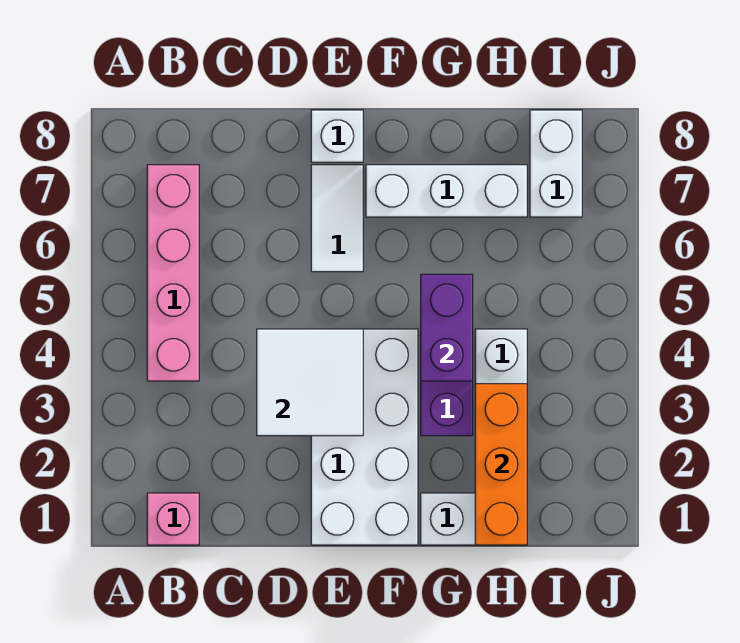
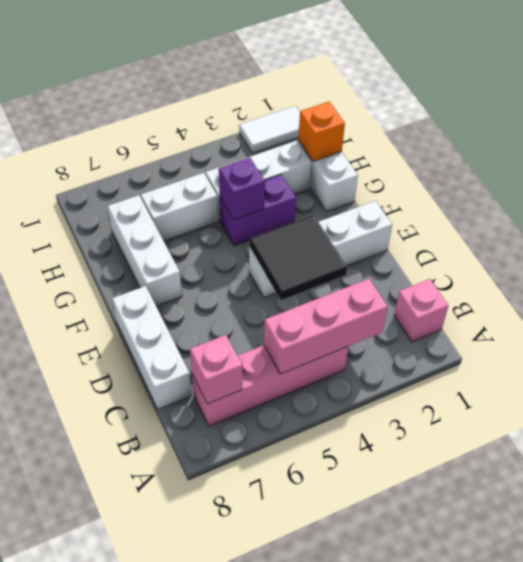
none -> pink 1x3 brick [264,279,388,374]
none -> pink 1x1 brick [190,335,242,404]
white 2x2 tile [257,329,363,436] -> black 2x2 tile [250,215,347,300]
white 2x4 brick [311,329,418,545] -> white 1x4 brick [249,201,392,298]
white 1x2 tile [311,165,363,272] -> white 1x2 tile moved to [239,106,300,154]
white 1x1 brick [311,110,363,162] -> white 1x3 brick [112,286,191,409]
purple 1x2 brick [421,274,473,381] -> purple 1x1 brick [219,157,265,220]
orange 1x3 brick [475,384,527,545] -> orange 1x1 brick [298,101,345,161]
white 1x2 brick [530,110,582,217] -> white 1x2 brick moved to [141,173,218,241]

